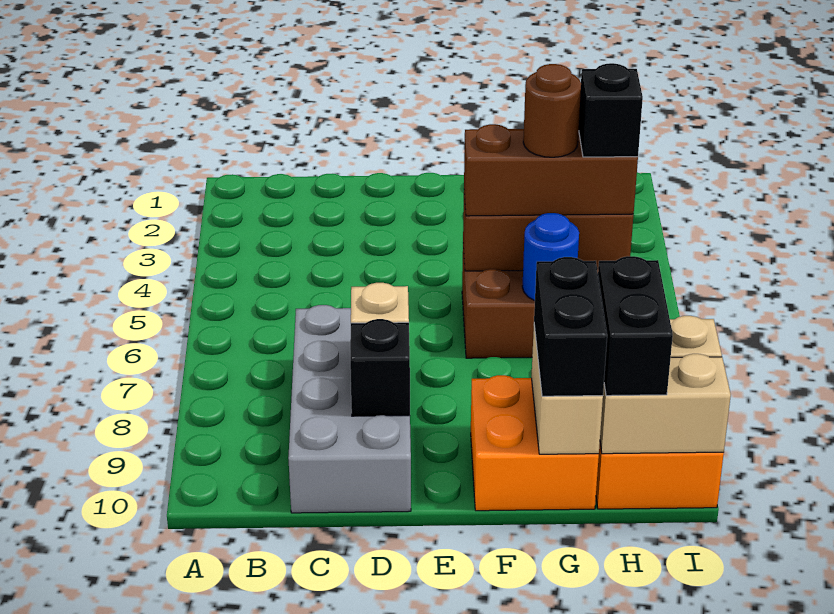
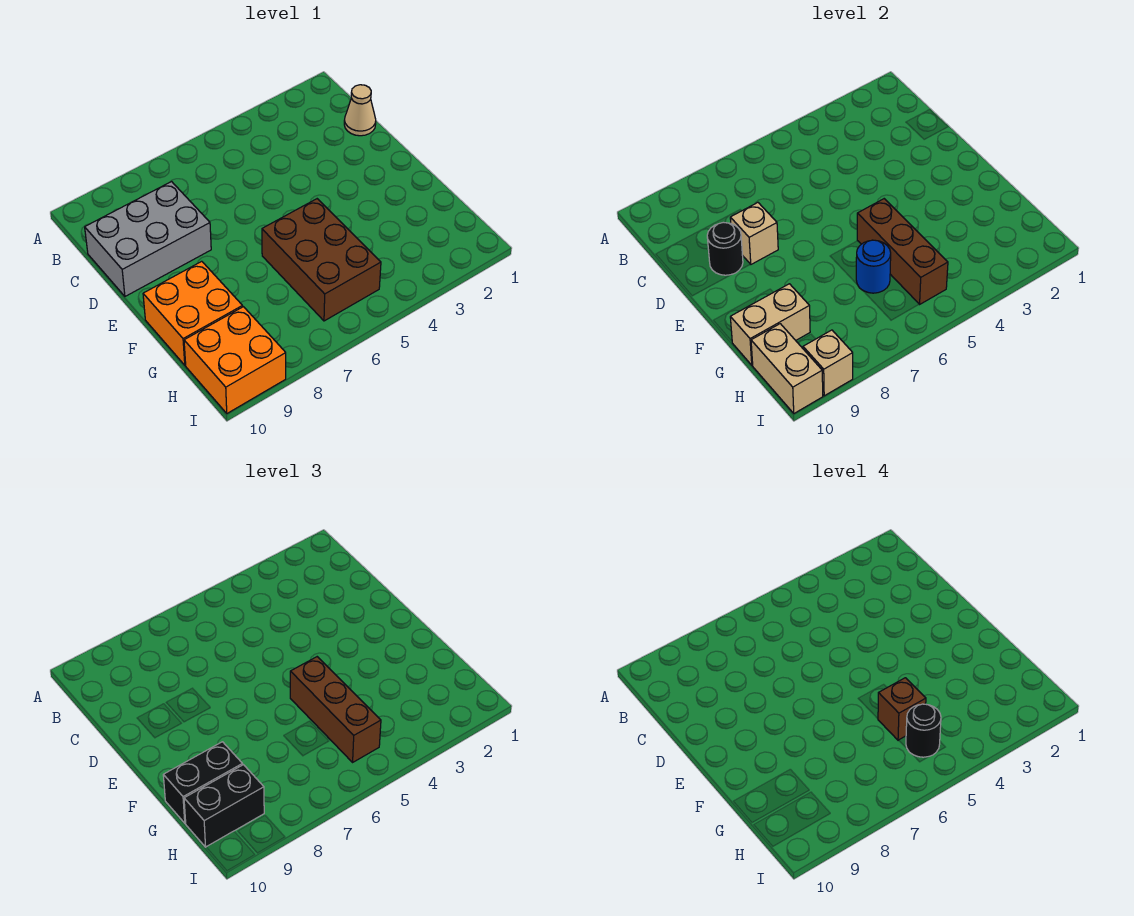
none -> tan 1x1 cone [344,85,376,136]
grey 2x4 brick [288,305,411,513] -> grey 2x3 brick [85,182,211,296]
black 1x1 brick [350,319,410,416] -> black 1x1 round brick [707,222,743,275]
brown 1x1 round brick [523,64,581,157] -> brown 1x1 brick [878,678,926,740]
black 1x1 brick [579,63,643,157] -> black 1x1 round brick [906,704,941,757]

